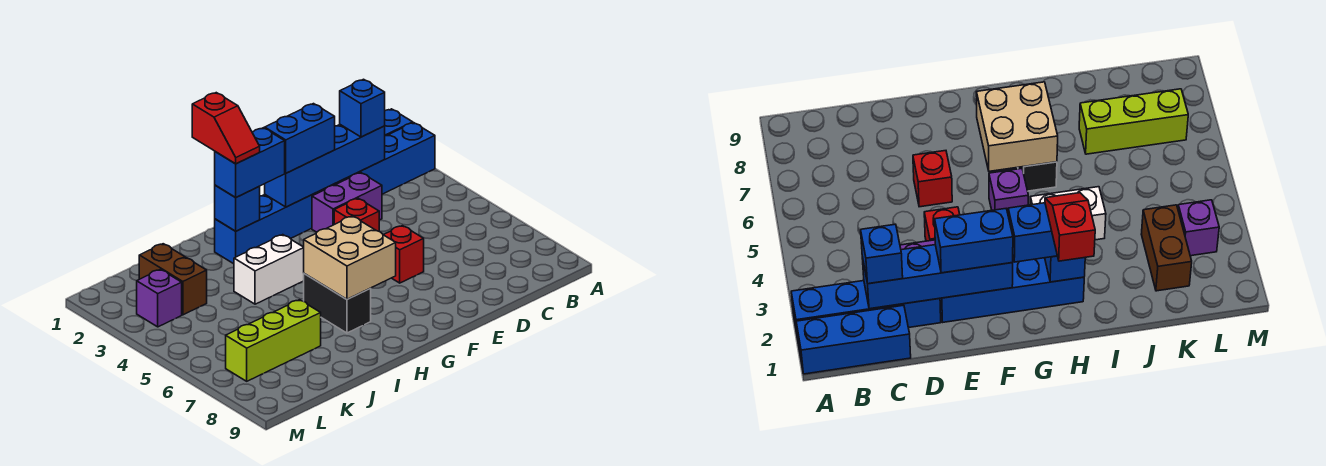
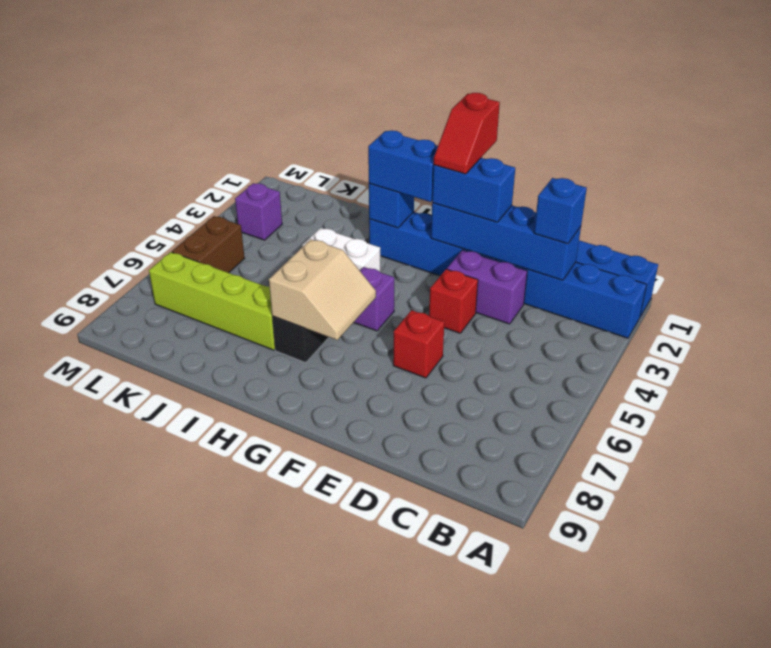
tan 2x2 brick [304,216,396,299] -> tan 2x2 slope [269,239,376,340]
red 1x2 slope [192,93,260,164] -> red 1x2 slope moved to [434,93,500,174]
lime 1x3 brick [226,300,321,381] -> lime 1x4 brick [149,252,275,350]
brown 1x2 brick [139,244,207,315] -> brown 1x2 brick moved to [172,216,245,273]

